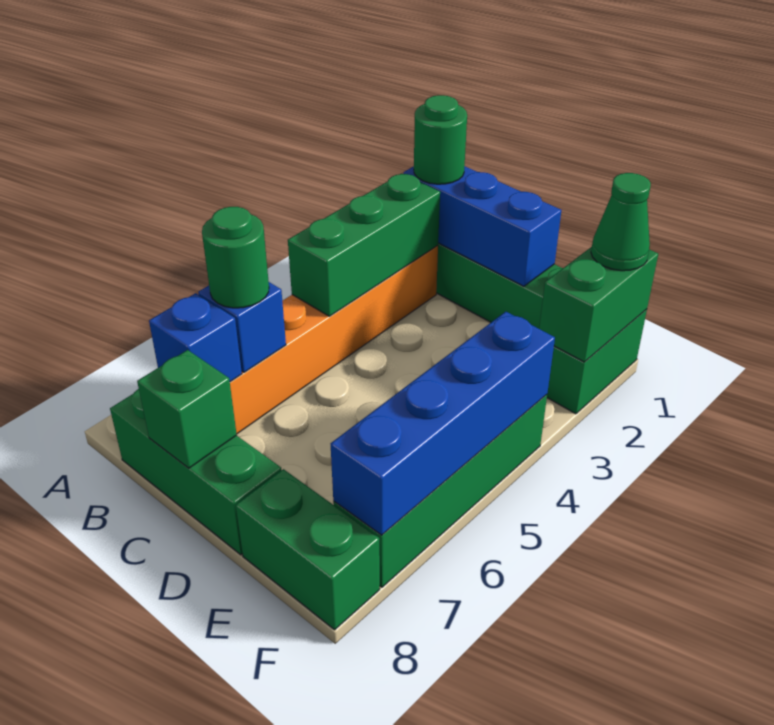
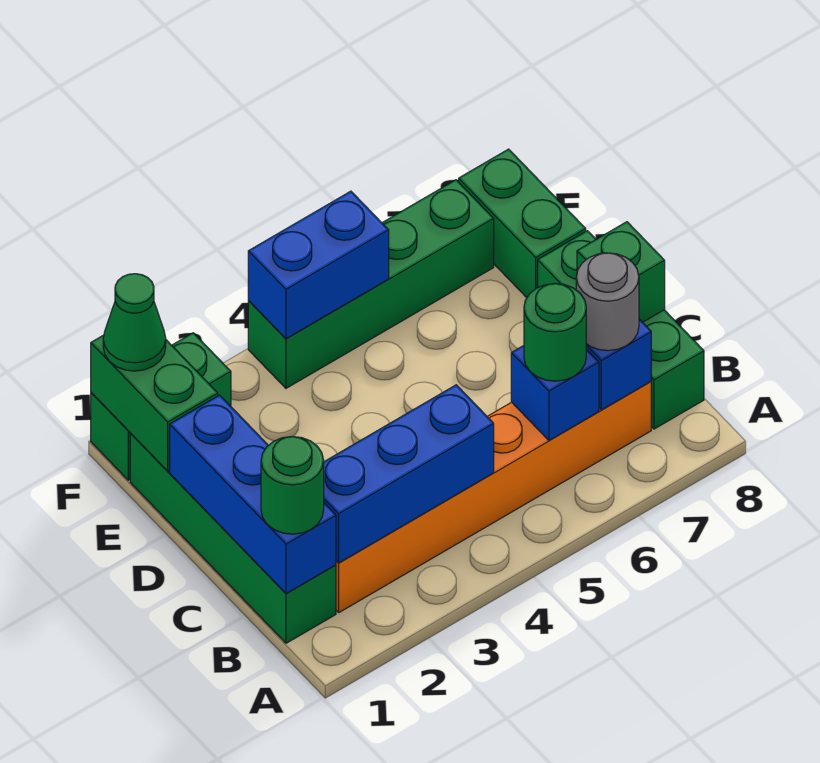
green 1x3 brick [288,173,440,316] -> blue 1x3 brick [324,385,494,563]
none -> grey 1x1 round brick [576,253,639,351]
green 1x2 brick [539,247,658,362] -> green 1x2 brick turned to [91,335,218,471]
blue 1x4 brick [331,312,555,535] -> blue 1x2 brick [248,191,389,339]

